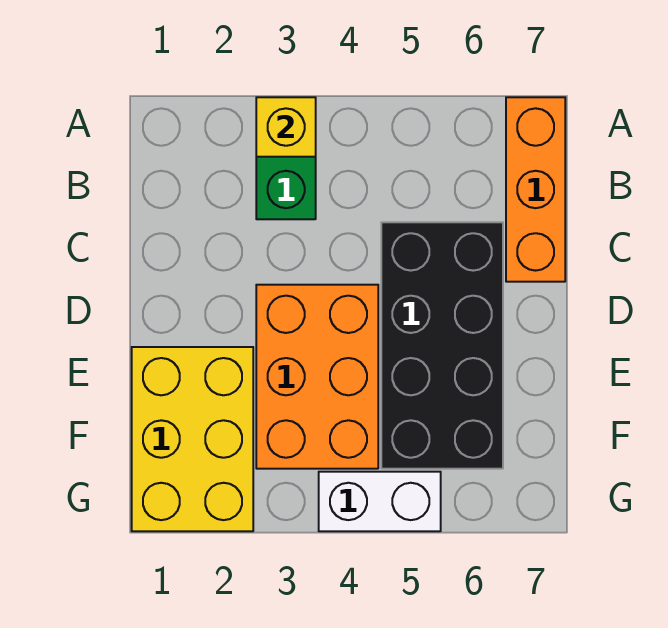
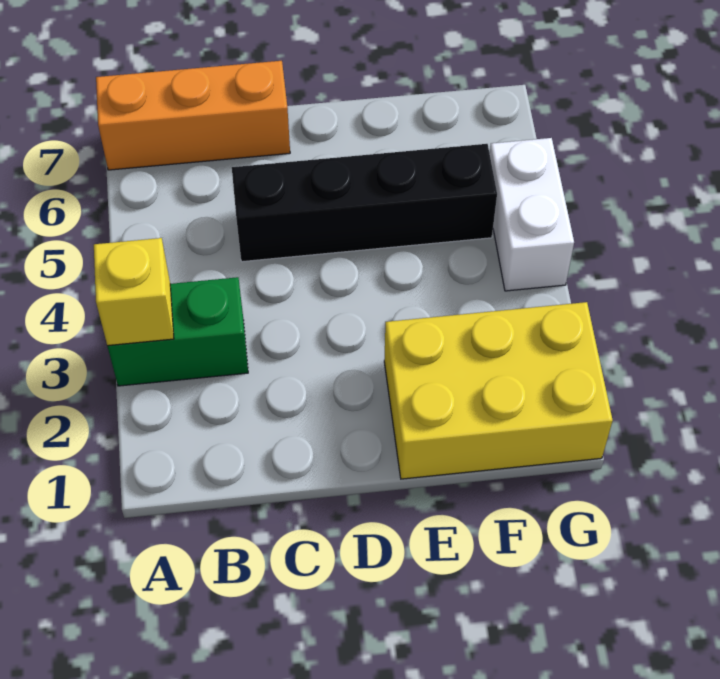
black 2x4 brick [381,222,503,469] -> black 1x4 brick [232,144,497,262]
orange 2x3 brick [256,285,378,469] -> none

